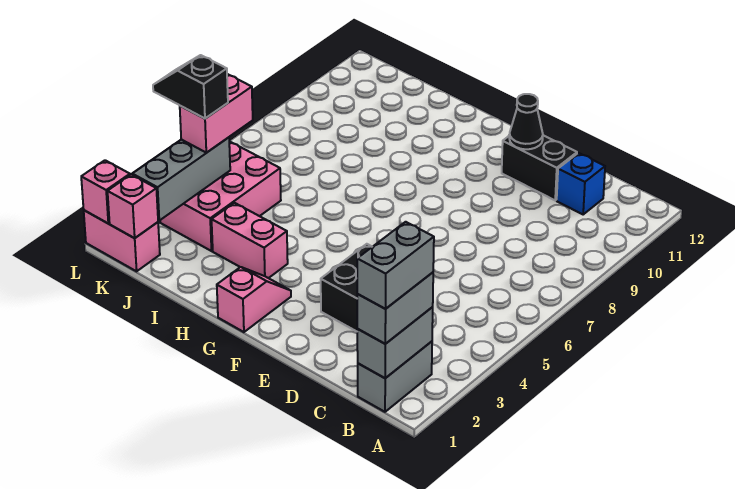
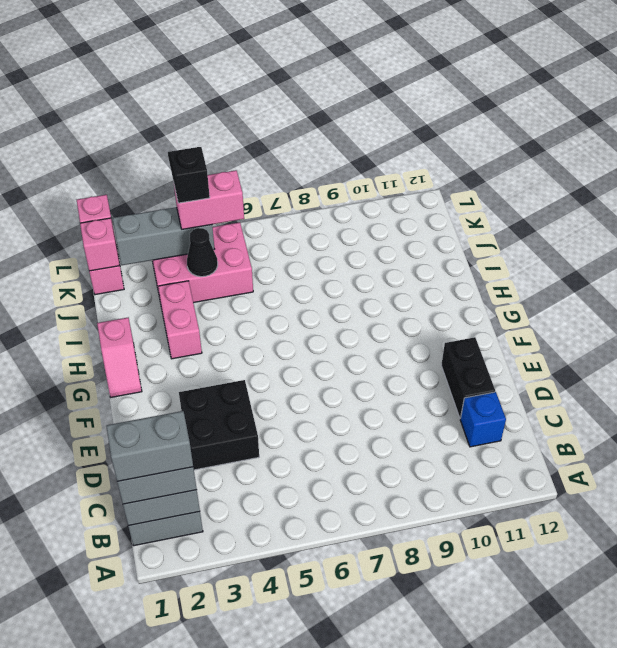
black 1x1 cone [509,94,543,149] -> black 1x1 cone moved to [187,228,218,277]
pink 1x2 slope [217,267,291,332] -> pink 1x2 slope turned to [97,318,142,397]

